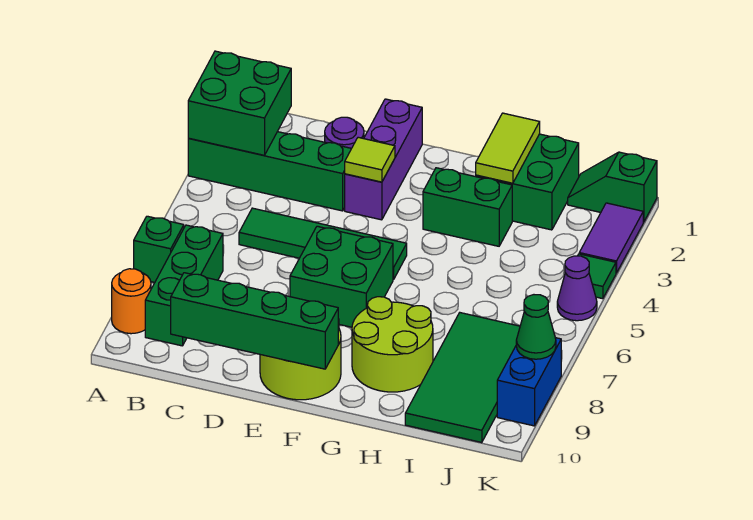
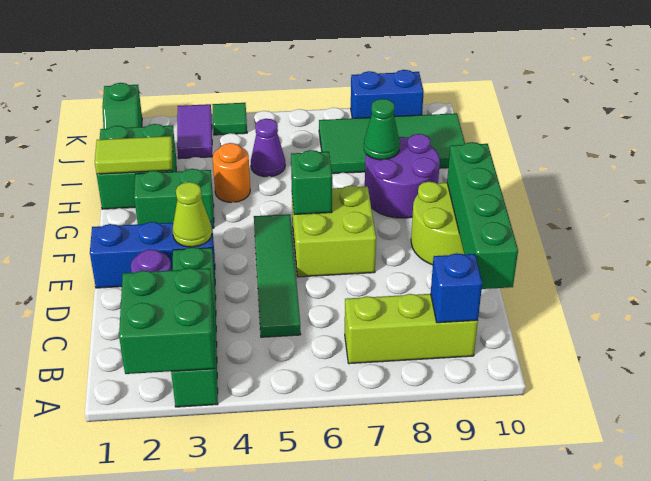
green 1x1 brick [134,216,184,282] -> green 1x1 brick moved to [291,150,332,215]
orange 1x1 round brick [112,269,151,334] -> orange 1x1 round brick moved to [212,143,250,202]
green 1x3 brick [145,225,223,346] -> lime 1x3 brick [345,294,478,364]
none -> blue 1x1 brick [431,253,482,323]
purple 1x3 brick [345,99,422,220] -> blue 1x3 brick [90,221,215,288]
lime 1x1 tile [345,137,395,182] -> lime 1x1 cone [172,182,212,247]
green 2x2 brick [290,226,393,327] -> lime 2x2 brick [292,186,376,277]
green 1x2 brick [423,168,512,246] -> green 1x2 brick turned to [134,169,214,228]
lime 2x2 round brick [352,297,433,392] -> purple 2x2 round brick [365,134,440,218]
purple 1x2 tile [579,203,643,273] -> purple 1x2 tile turned to [177,104,213,159]
purple 1x1 cone [557,256,597,321] -> purple 1x1 cone moved to [251,119,285,177]
green 1x1 cone [516,295,556,359] -> green 1x1 cone moved to [364,99,400,160]

